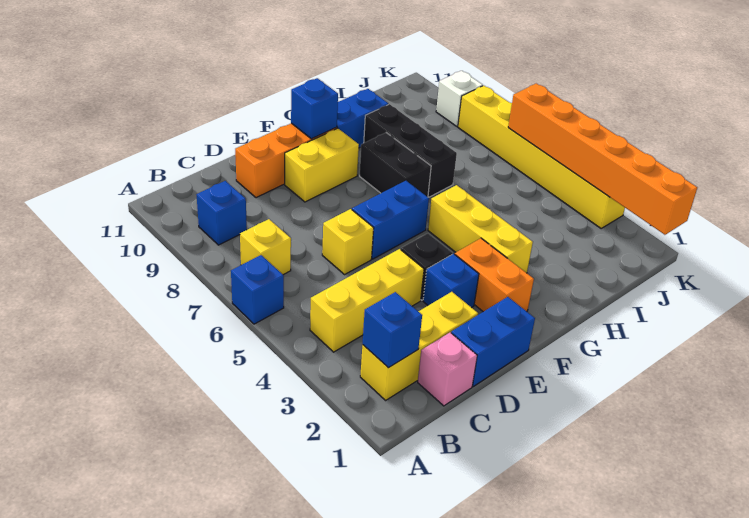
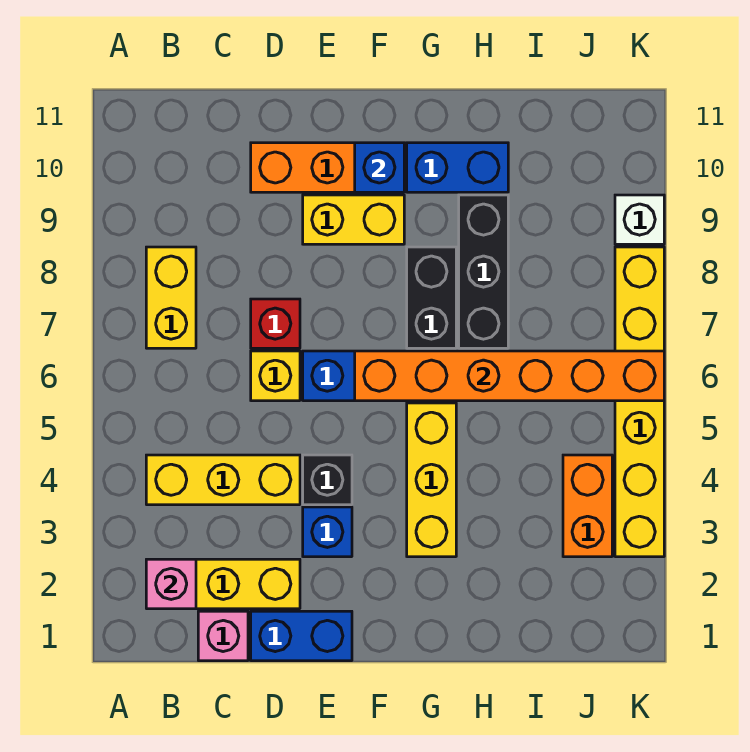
blue 1x1 brick [231,255,284,324] -> none
blue 1x1 brick [363,292,422,368] -> pink 1x1 brick [146,559,196,609]
yellow 1x1 brick [240,219,291,275] -> yellow 1x2 brick [146,247,196,348]
blue 1x1 brick [197,181,247,245] -> none
none -> red 1x1 brick [251,299,300,348]
orange 1x2 brick [455,238,534,312] -> orange 1x2 brick moved to [563,455,612,557]
orange 1x6 brick [508,83,697,235] -> orange 1x6 brick turned to [355,351,664,401]

